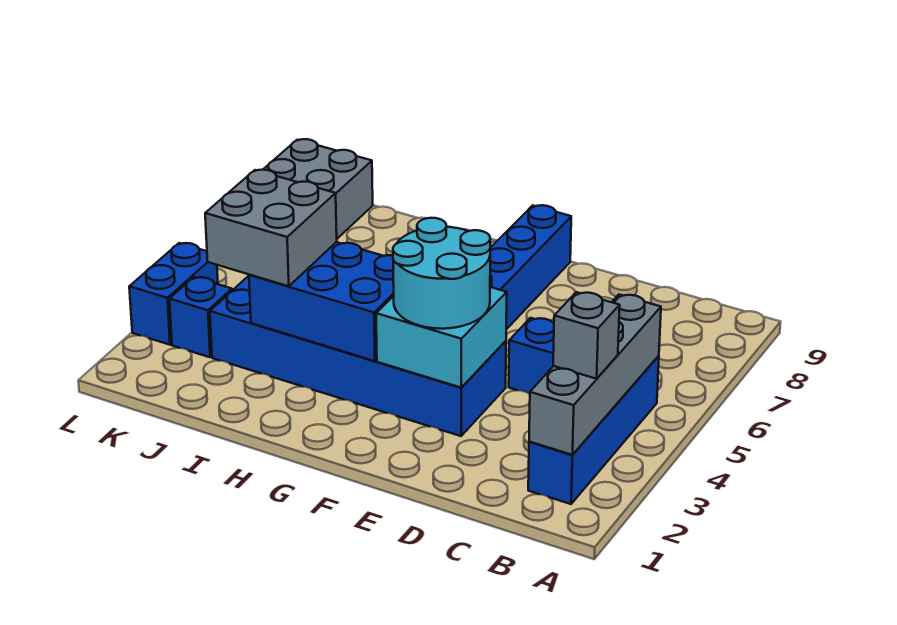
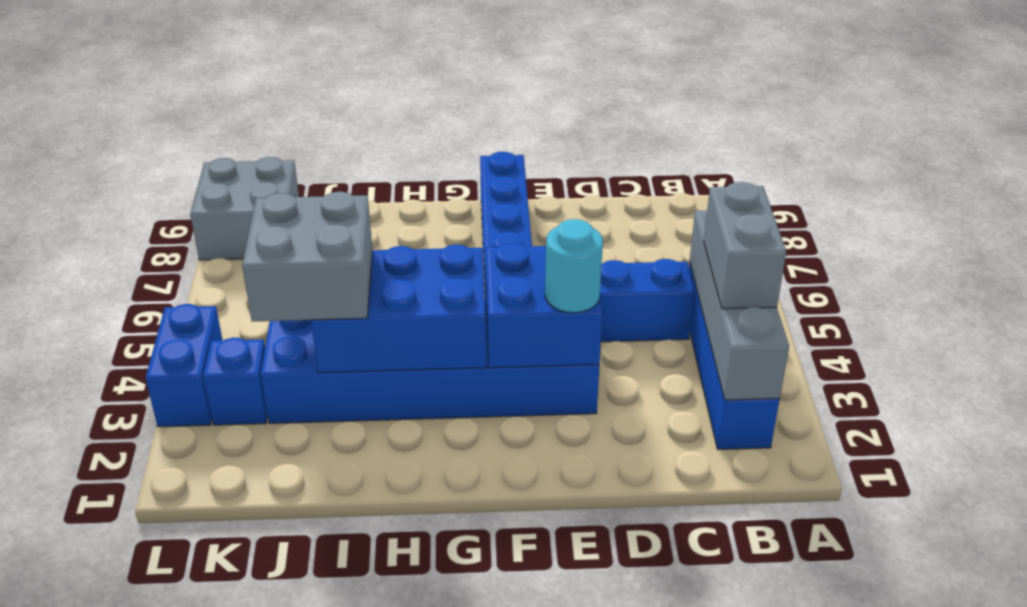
grey 1x1 brick [553,292,620,379] -> grey 1x2 brick [704,182,786,309]
cyan 2x2 brick [376,287,507,388] -> blue 2x2 brick [485,243,602,368]
cyan 2x2 round brick [393,218,490,329] -> cyan 1x1 round brick [545,219,603,313]

